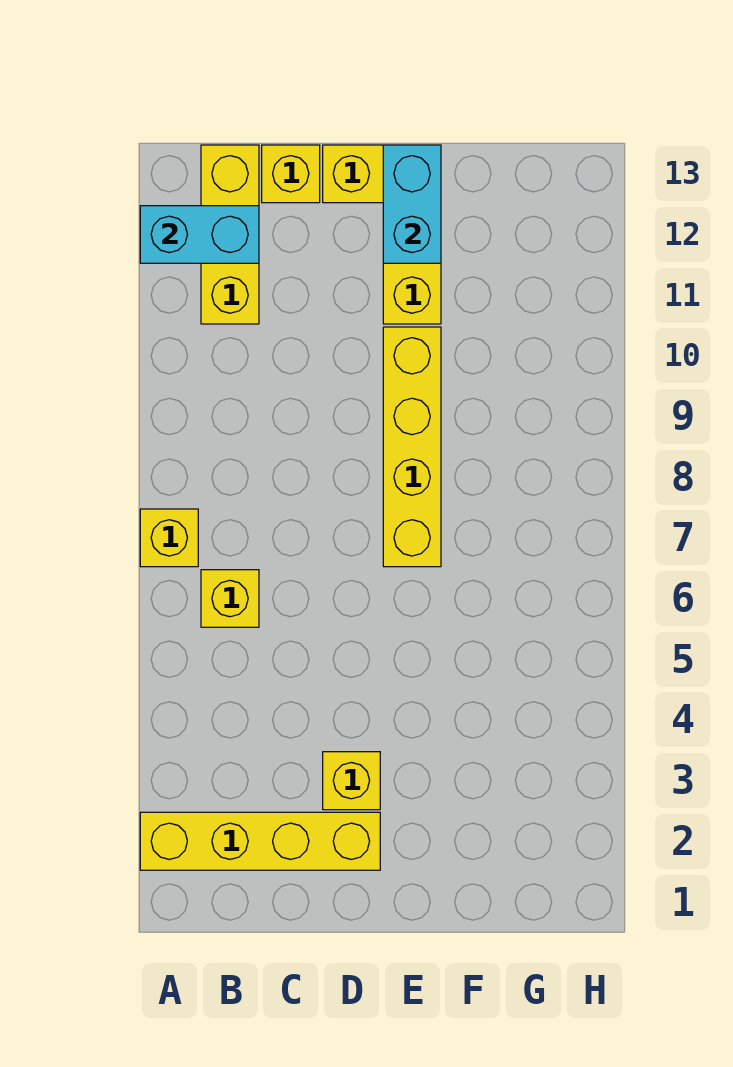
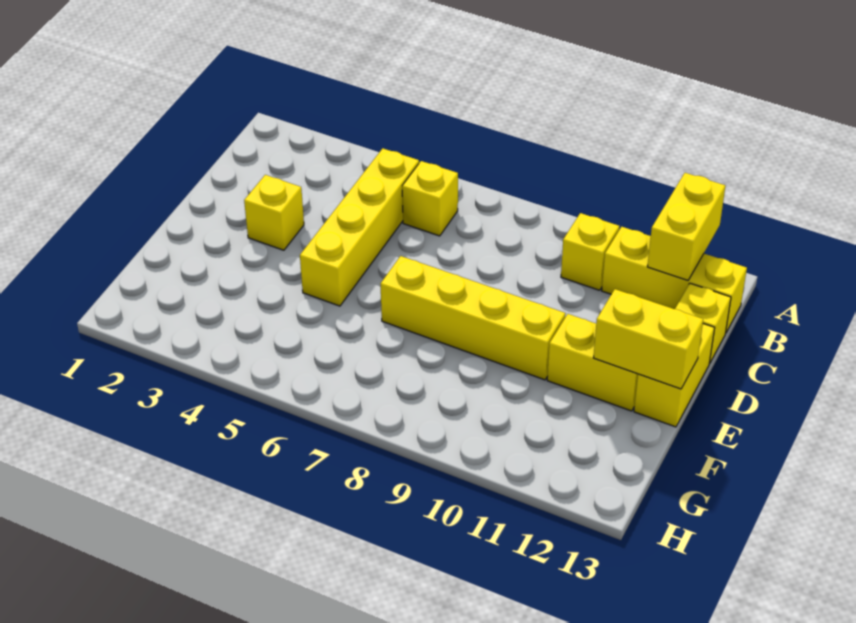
yellow 1x4 brick [140,812,380,870] -> yellow 1x4 brick moved to [300,148,419,306]
yellow 1x1 brick [140,509,198,567] -> yellow 1x1 brick moved to [561,213,619,290]
cyan 1x2 brick [140,206,259,263] -> yellow 1x2 brick [647,173,725,281]
cyan 1x2 brick [383,145,441,263] -> yellow 1x2 brick [593,289,703,389]

